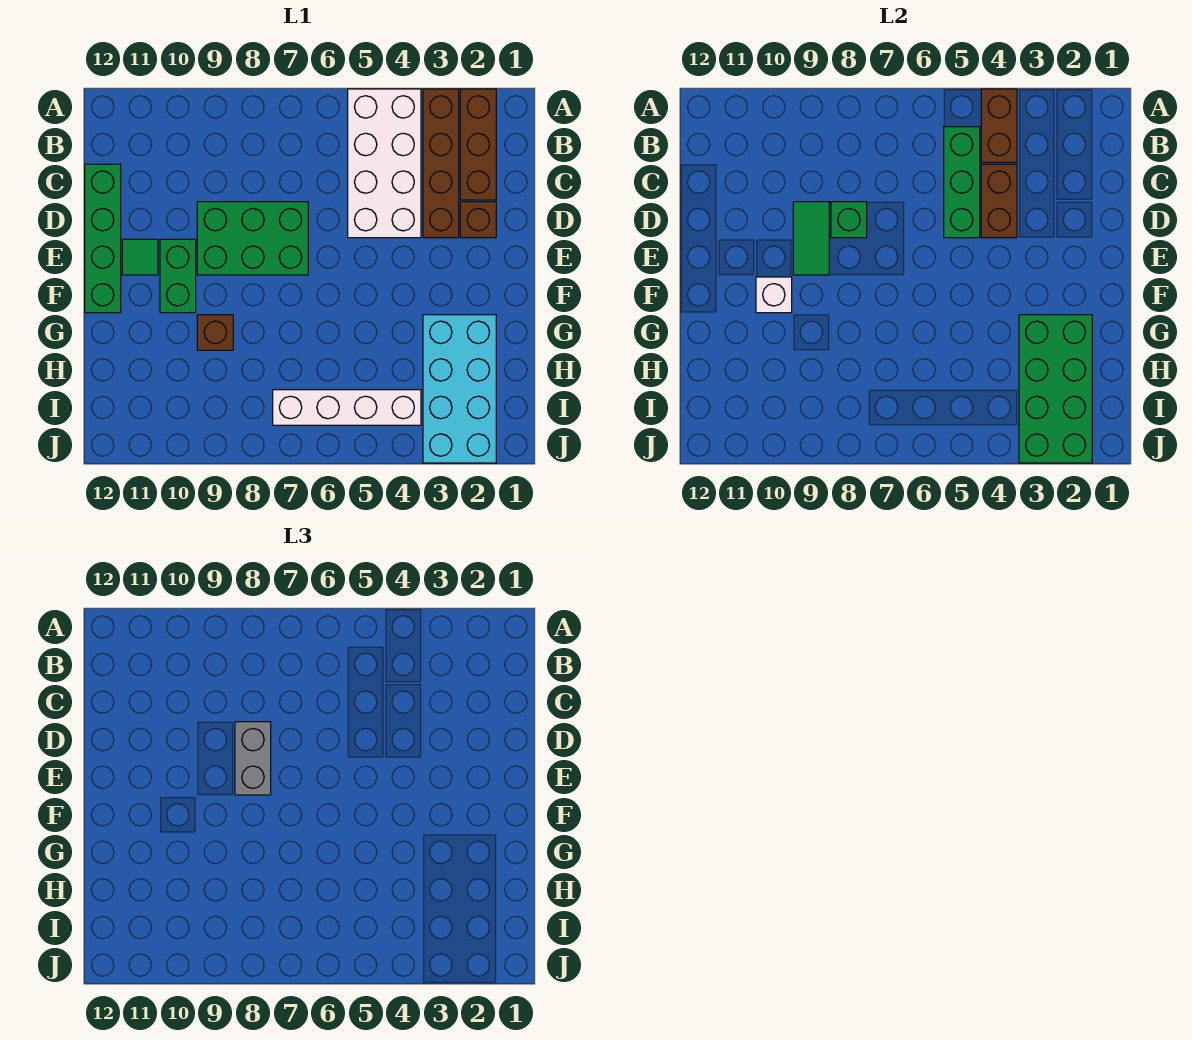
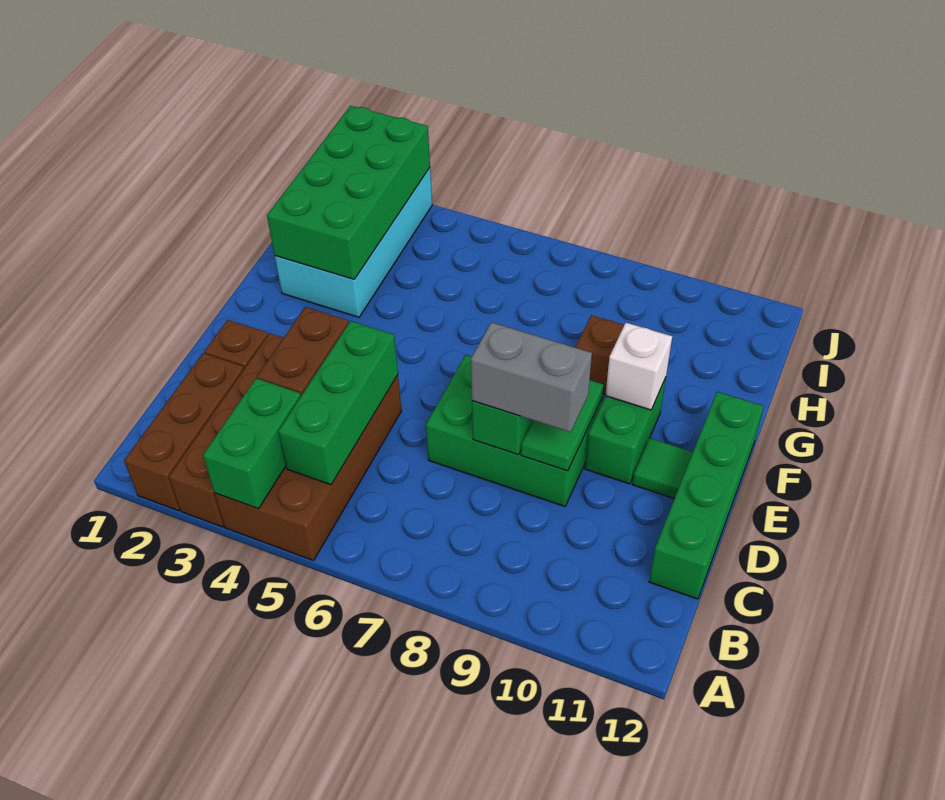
white 2x4 brick [348,89,421,238] -> brown 2x4 brick [214,375,402,561]
brown 1x2 brick [981,89,1017,162] -> green 1x2 brick [203,378,301,509]
grey 1x2 brick [235,722,271,795] -> grey 1x2 brick turned to [471,322,592,432]
white 1x4 brick [273,390,421,425] -> none

